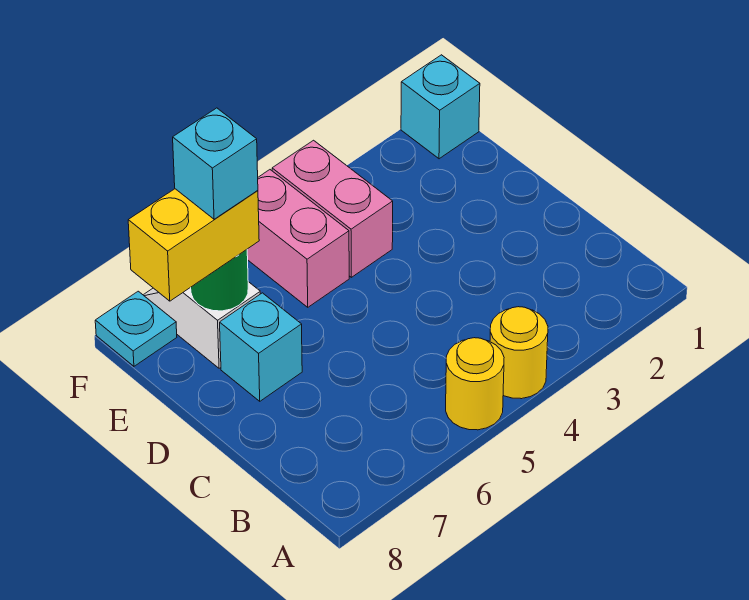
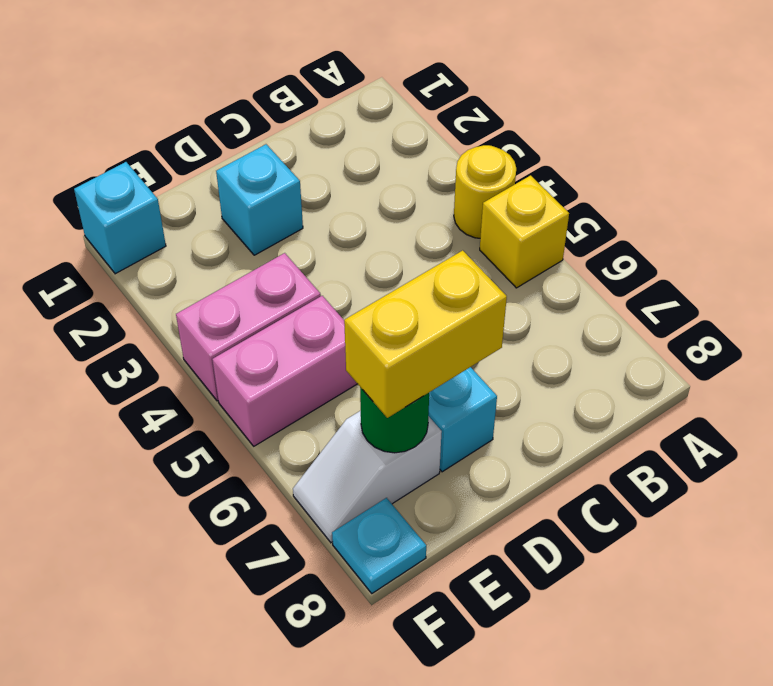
yellow 1x1 round brick [446,338,504,430] -> yellow 1x1 brick [480,175,569,288]
yellow 1x2 brick [128,189,259,301] -> yellow 1x2 brick turned to [344,250,507,418]
cyan 1x1 brick [173,108,258,219] -> cyan 1x1 brick moved to [216,144,303,255]

